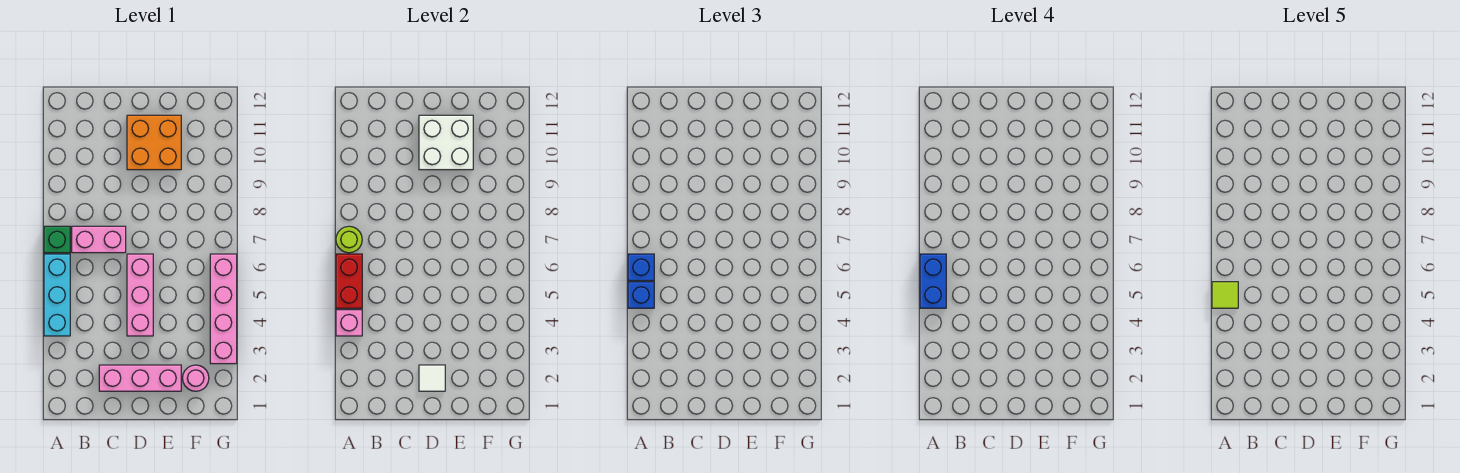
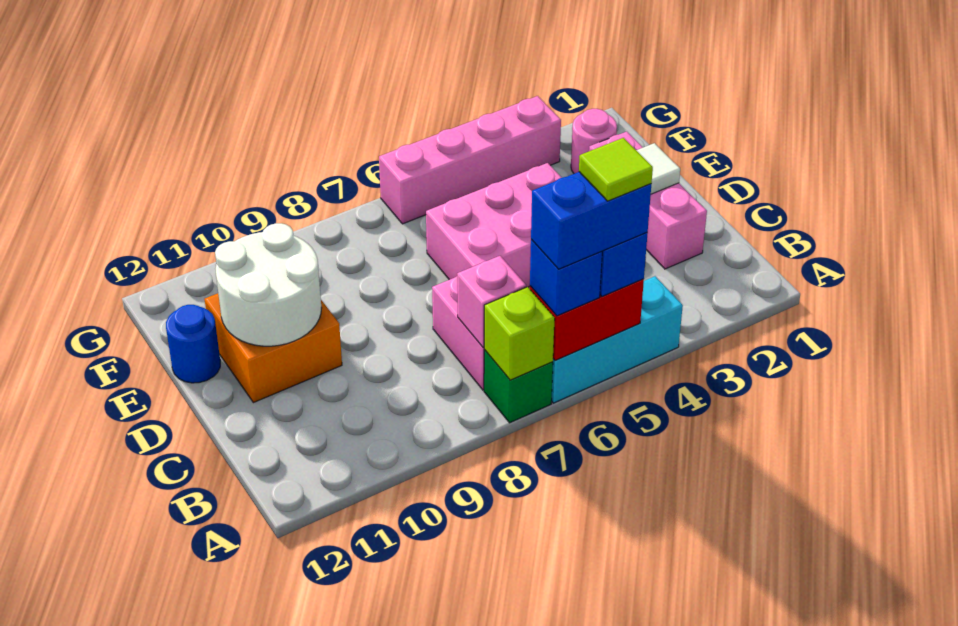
pink 1x1 brick [336,310,362,336] -> pink 1x1 brick moved to [457,256,526,347]
lime 1x1 round brick [336,226,362,253] -> lime 1x1 brick [484,287,555,380]
pink 1x3 brick [127,254,153,336] -> pink 2x3 brick [426,163,562,287]
white 2x2 brick [419,115,473,170] -> white 2x2 round brick [215,223,321,346]
none -> blue 1x1 round brick [166,305,220,383]

